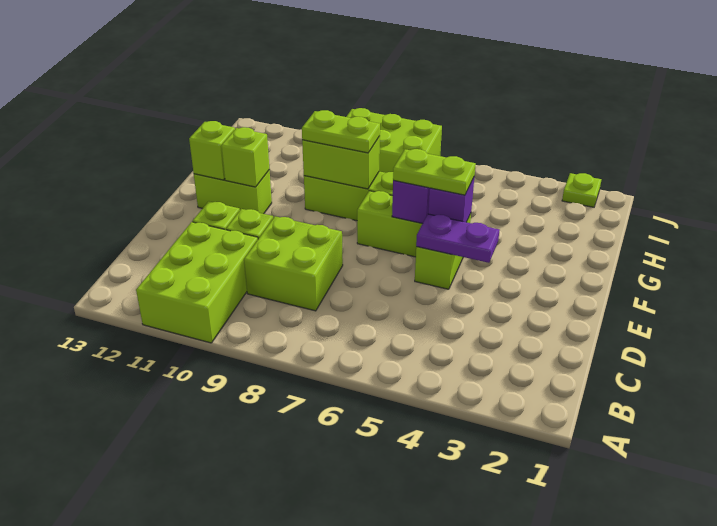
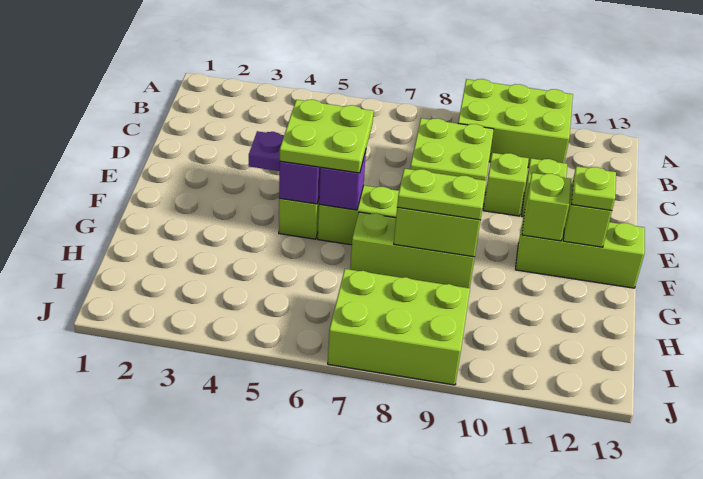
lime 2x3 brick [136,222,258,343] -> lime 2x3 brick turned to [458,79,573,168]
lime 1x2 plate [393,149,476,195] -> lime 2x2 plate [280,100,374,173]
lime 1x2 brick [194,170,272,214] -> lime 1x3 brick [515,217,645,288]
lime 1x1 plate [562,173,601,207] -> lime 1x1 plate moved to [571,166,616,211]

